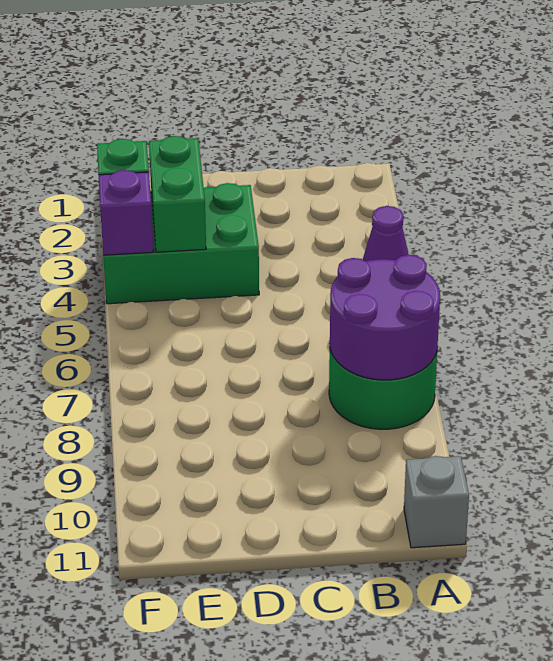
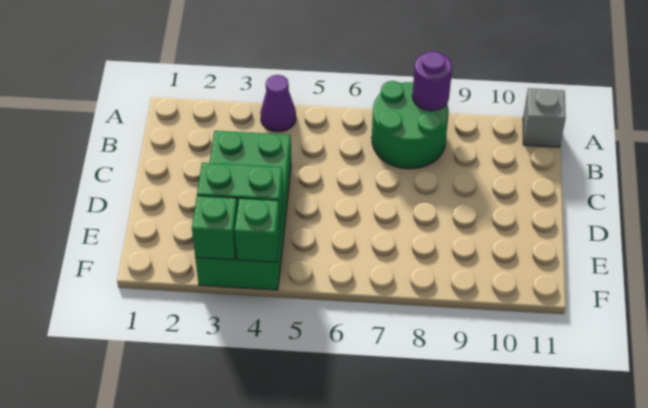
purple 2x2 round brick [330,255,440,380] -> purple 1x1 round brick [412,51,452,111]
green 2x3 brick [103,183,259,304] -> green 2x4 brick [195,131,291,290]
purple 1x1 brick [99,170,153,255] -> green 1x1 brick [235,198,280,262]

